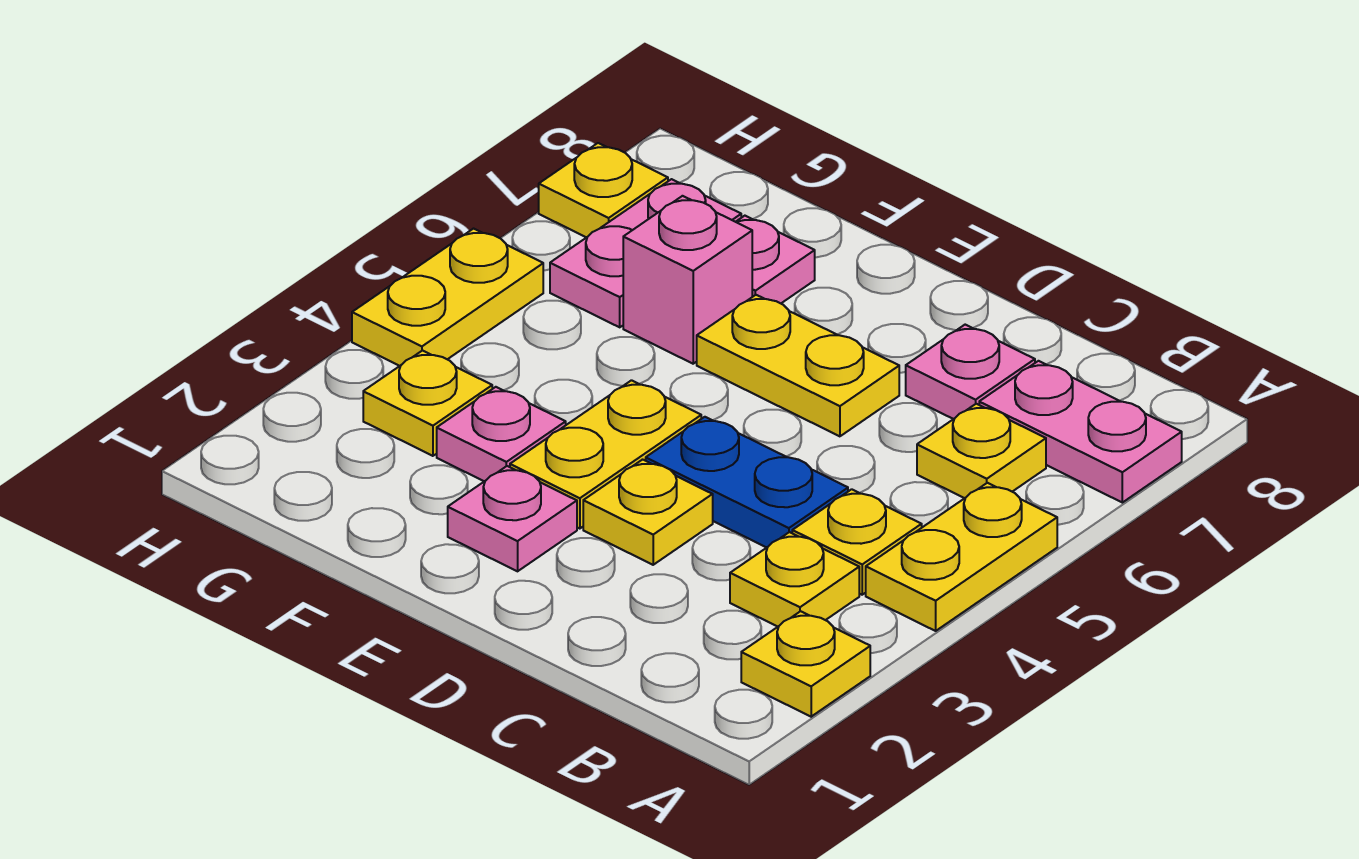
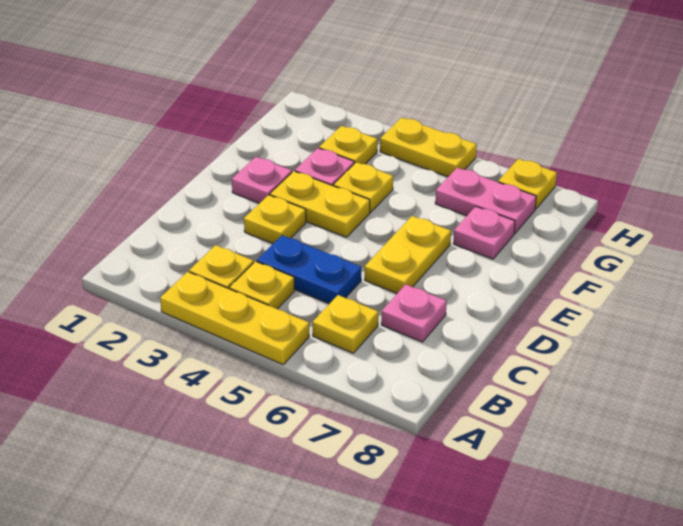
yellow 1x1 plate [741,611,870,717] -> yellow 1x1 plate moved to [333,162,393,212]
yellow 1x2 plate [866,483,1057,631] -> yellow 1x3 plate [160,272,309,365]
pink 1x2 plate [979,361,1182,502] -> none
blue 1x2 plate [646,417,848,548] -> blue 1x2 plate turned to [257,235,361,304]
pink 1x1 brick [623,196,752,364] -> none

